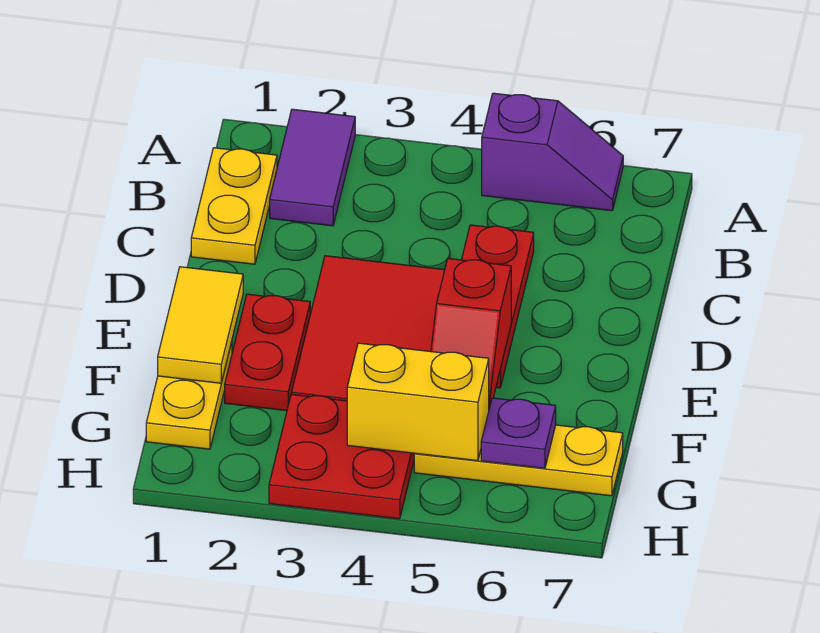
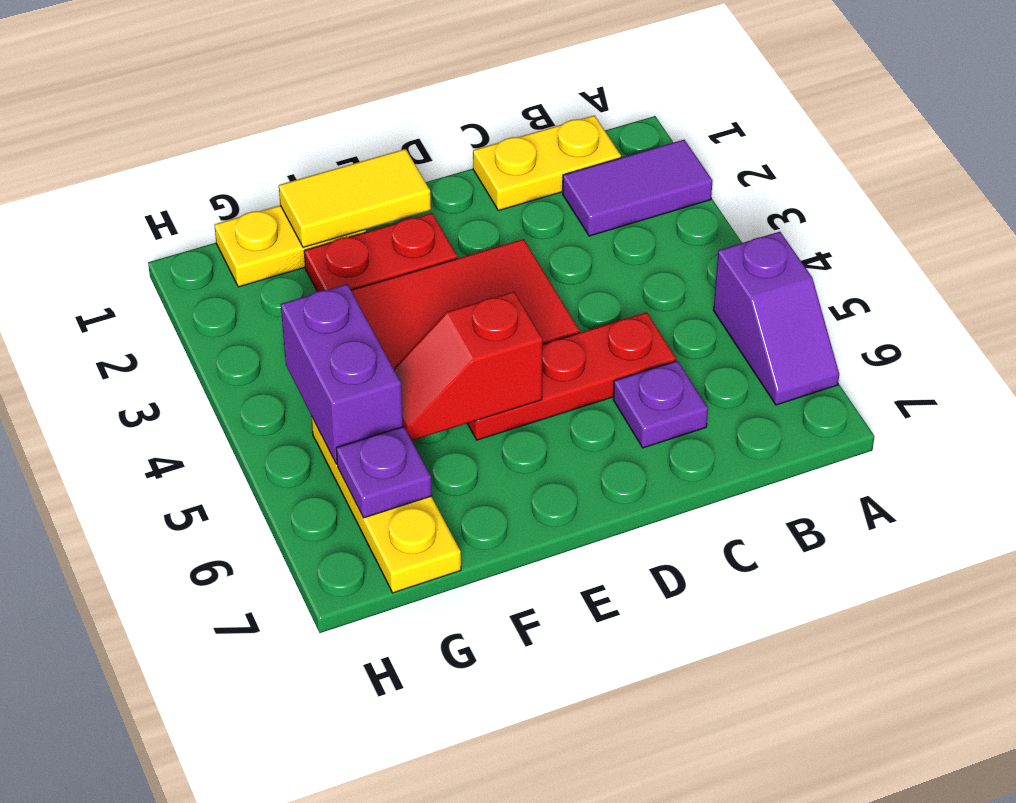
none -> purple 1x1 plate [613,361,708,448]
red 2x2 plate [269,394,414,519] -> none
yellow 1x2 brick [347,343,489,461] -> purple 1x2 brick [281,284,403,464]

